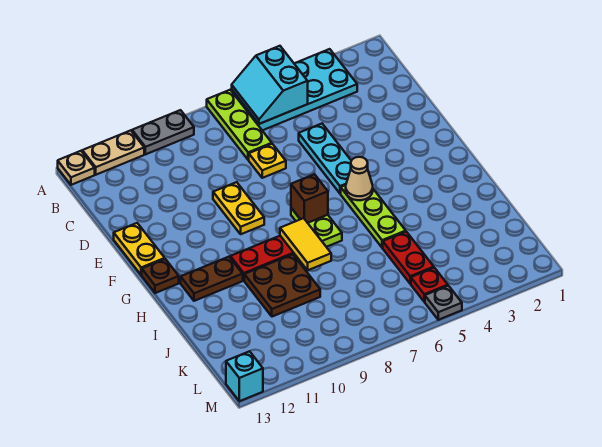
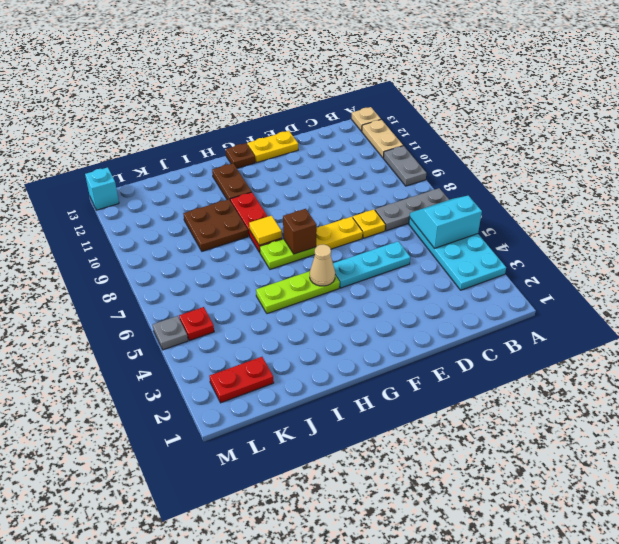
lime 1x3 plate [207,90,272,160] -> grey 1x3 plate [375,188,449,231]
yellow 1x2 plate [213,182,264,234] -> yellow 1x2 plate moved to [316,217,363,249]
yellow 1x2 tile [280,218,331,270] -> yellow 1x1 tile [249,215,282,245]
red 1x2 plate [383,232,434,284] -> red 1x2 plate moved to [209,357,274,403]

